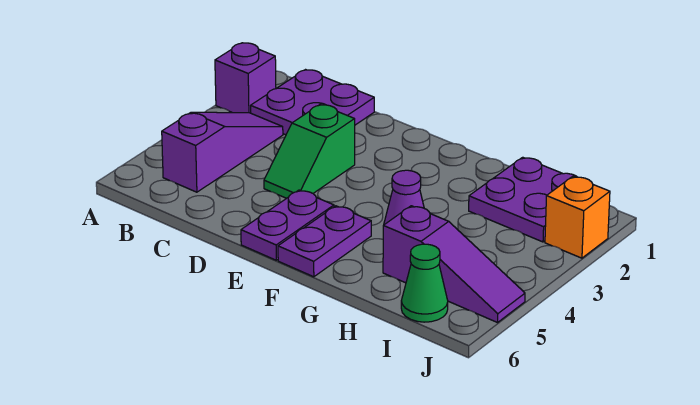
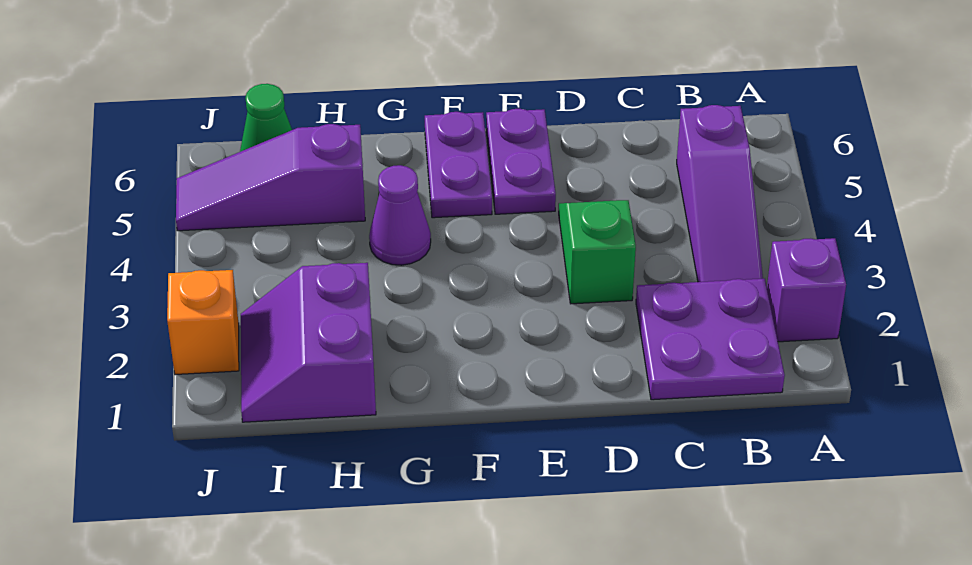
purple 2x2 plate [469,157,577,242] -> purple 2x2 slope [241,263,376,422]

